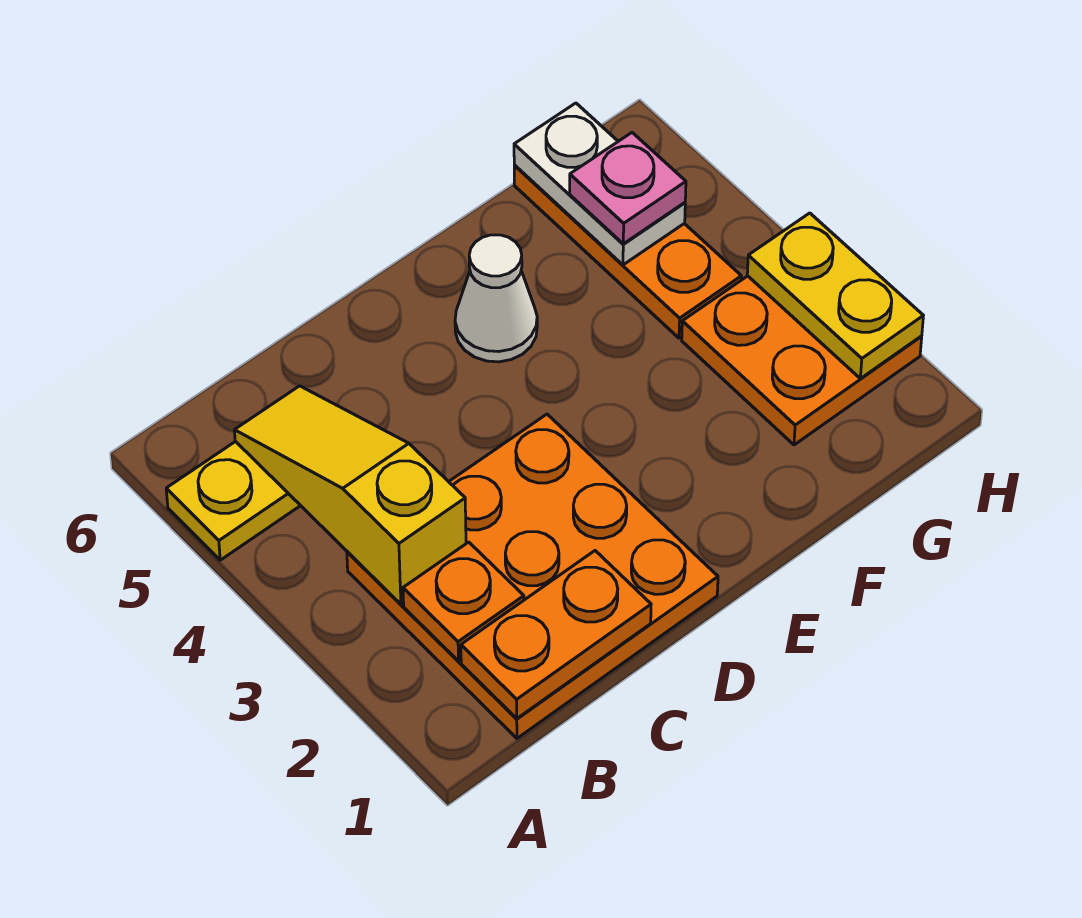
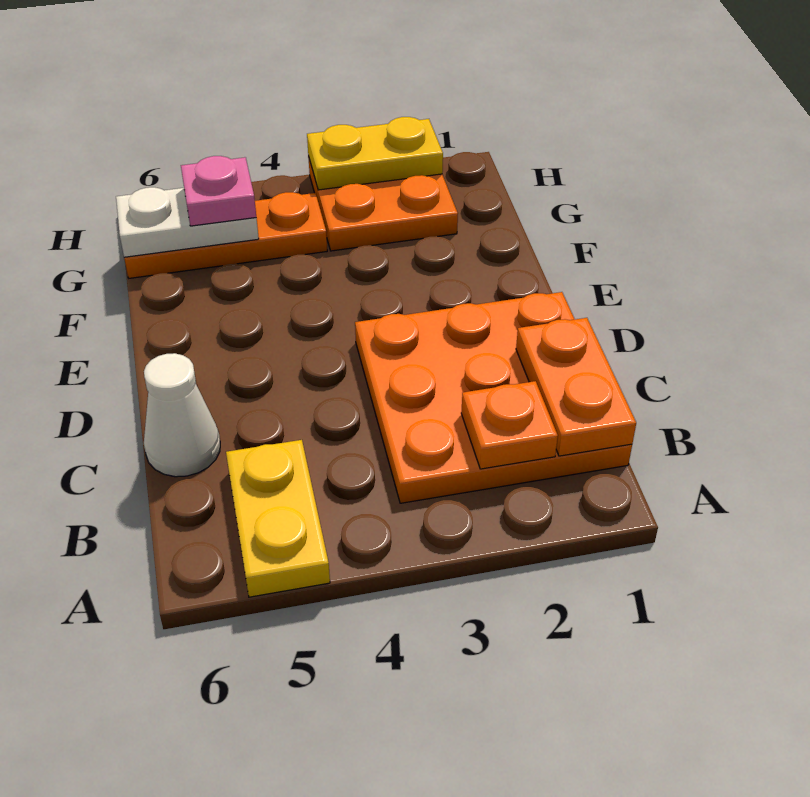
yellow 1x3 slope [234,386,466,604] -> none
white 1x1 cone [455,235,537,362] -> white 1x1 cone moved to [144,353,220,477]

